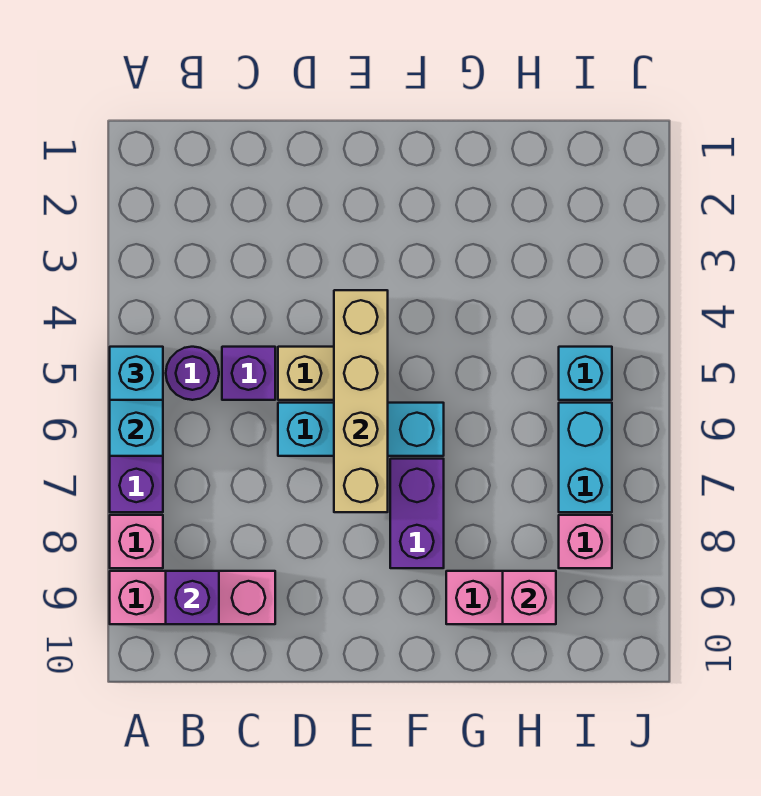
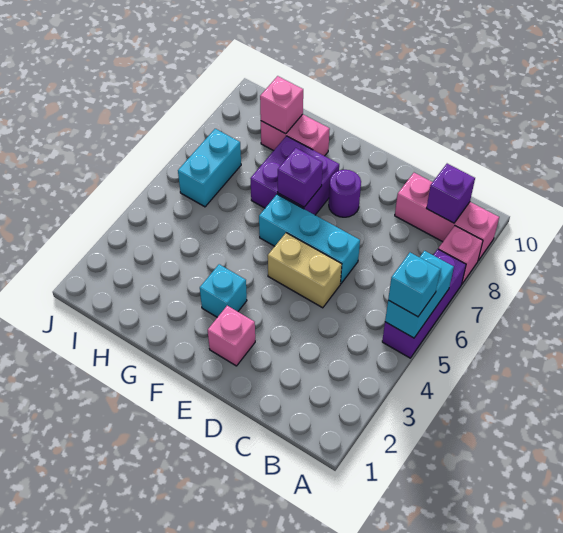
purple 1x1 round brick [166,347,219,400] -> purple 1x1 round brick moved to [329,170,361,217]
purple 1x1 brick [222,347,275,400] -> purple 1x1 brick moved to [278,148,323,207]
tan 1x4 brick [334,290,388,512] -> none
purple 1x2 brick [390,459,444,568] -> purple 2x2 brick [250,136,339,215]
cyan 1x1 brick [559,347,612,400] -> cyan 1x1 brick moved to [200,264,247,317]
pink 1x1 brick [559,515,612,568] -> pink 1x1 brick moved to [208,306,255,366]

